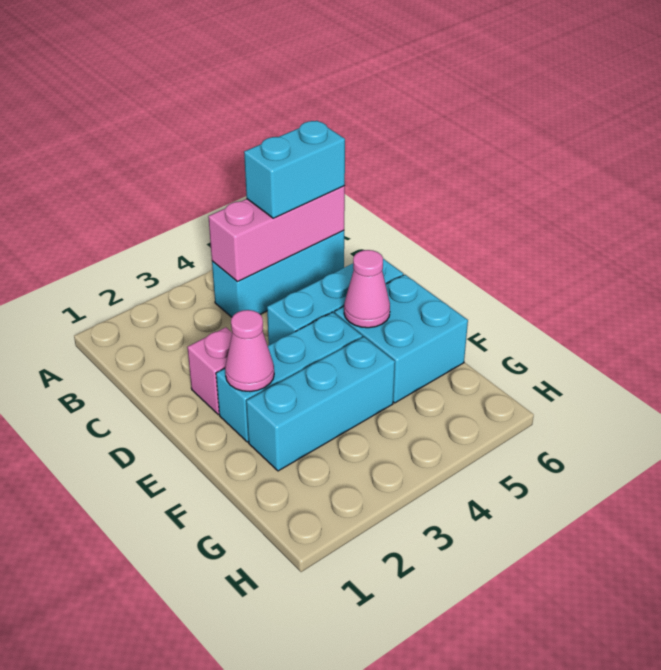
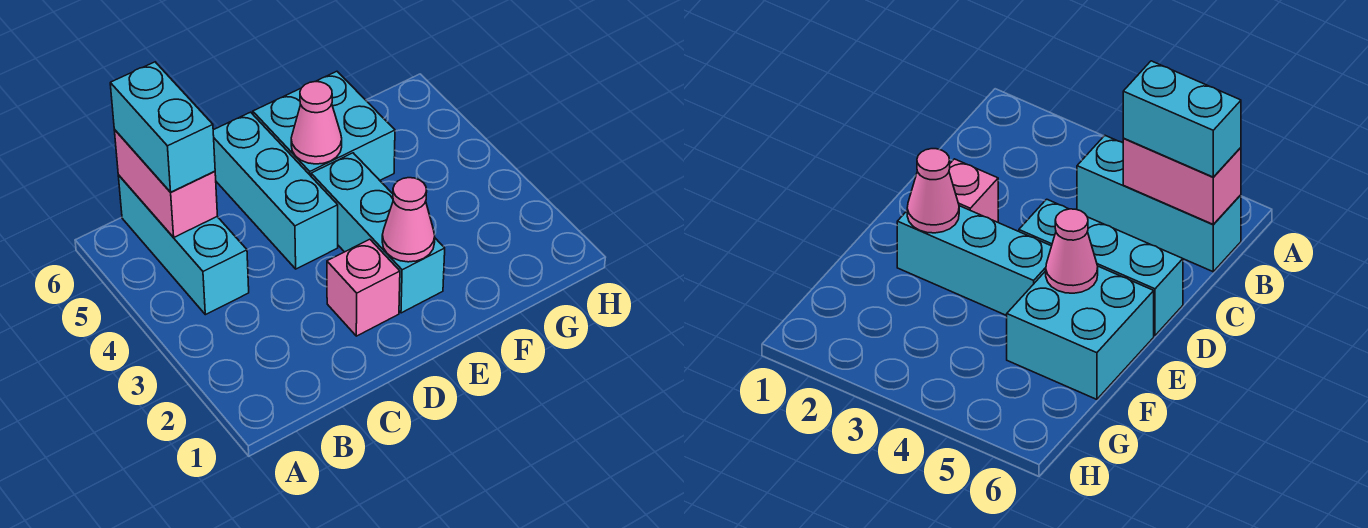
pink 1x3 brick [208,186,345,281] -> pink 1x2 brick [114,130,217,238]
cyan 1x3 brick [246,337,395,471] -> none

